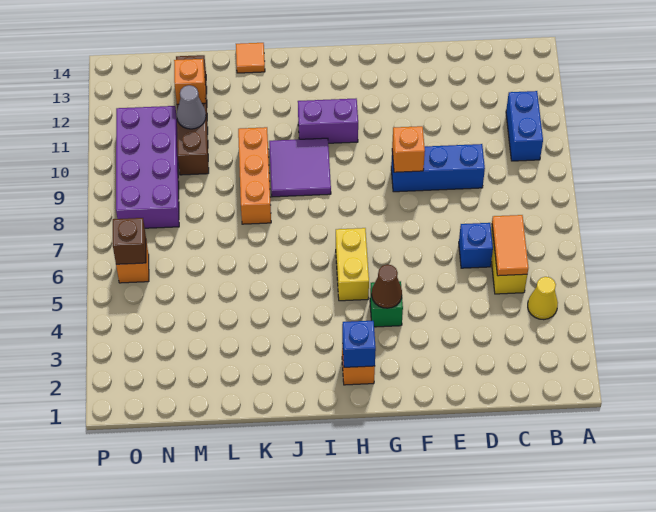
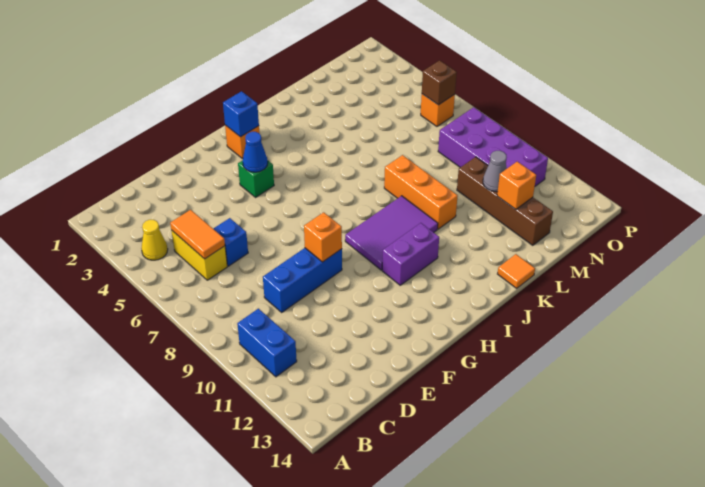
brown 1x1 cone [372,264,402,308] -> blue 1x1 cone [243,132,268,172]
yellow 1x2 brick [336,228,369,301] -> none
purple 2x2 tile [269,138,331,197] -> purple 2x3 tile [345,196,438,270]

